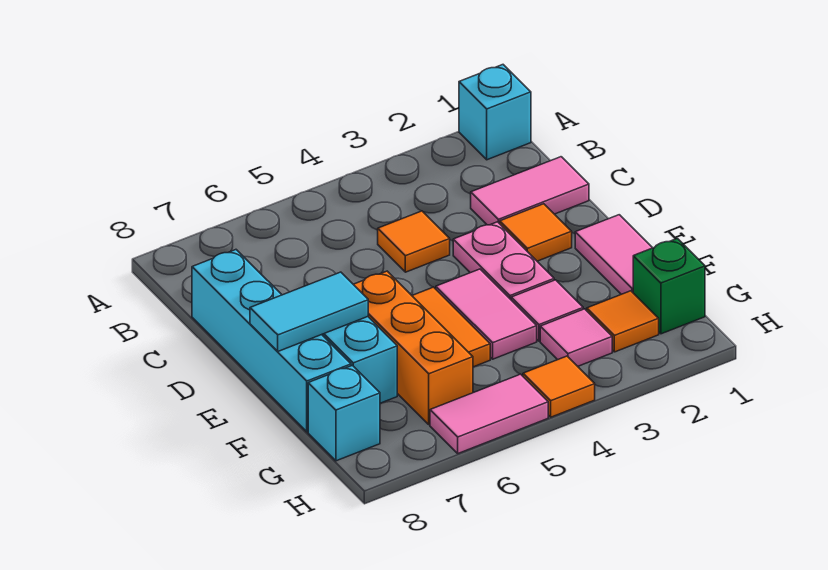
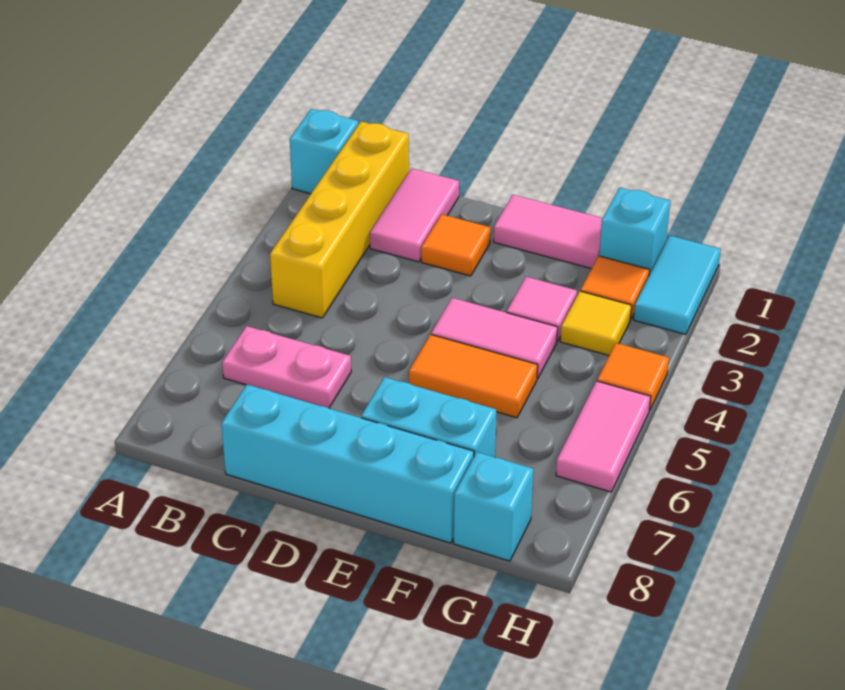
none -> yellow 1x4 brick [270,122,409,318]
orange 1x1 tile [378,211,450,272] -> none
pink 1x2 plate [453,222,554,299] -> pink 1x2 plate moved to [222,326,351,408]
orange 1x3 brick [353,271,473,424] -> none
cyan 1x2 tile [250,272,368,351] -> cyan 1x2 tile moved to [634,236,721,334]
green 1x1 brick [633,238,705,334] -> cyan 1x1 brick [599,188,670,275]
pink 1x1 tile [540,309,612,366] -> yellow 1x1 tile [560,291,632,355]

